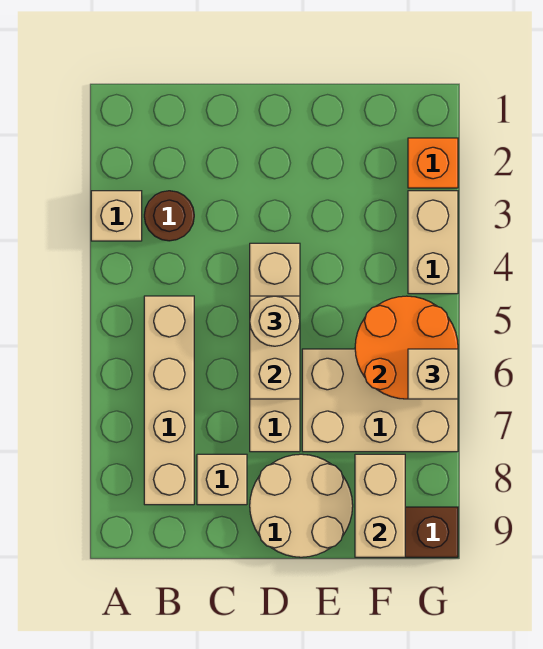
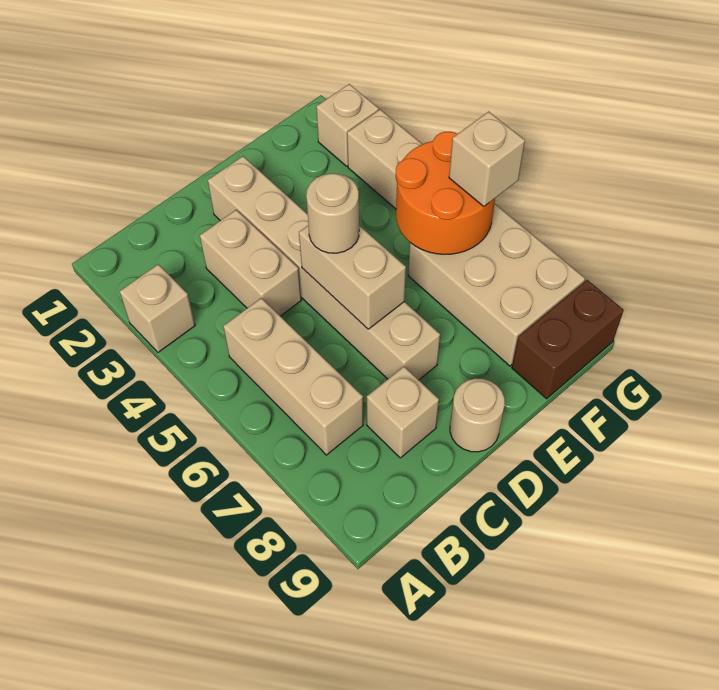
brown 1x1 round brick [144,191,194,241] -> none
tan 1x4 brick [144,296,194,505] -> tan 1x3 brick [223,298,363,455]
tan 1x4 brick [250,243,300,452] -> tan 1x6 brick [208,156,440,380]
tan 2x2 round brick [250,454,353,557] -> tan 1x1 round brick [450,378,505,452]
tan 2x3 brick [302,349,458,452] -> tan 2x3 brick turned to [408,203,585,366]
tan 1x2 brick [355,454,405,557] -> tan 1x2 brick moved to [200,210,301,316]
orange 1x1 brick [408,138,458,188] -> tan 1x1 brick [316,84,379,166]

